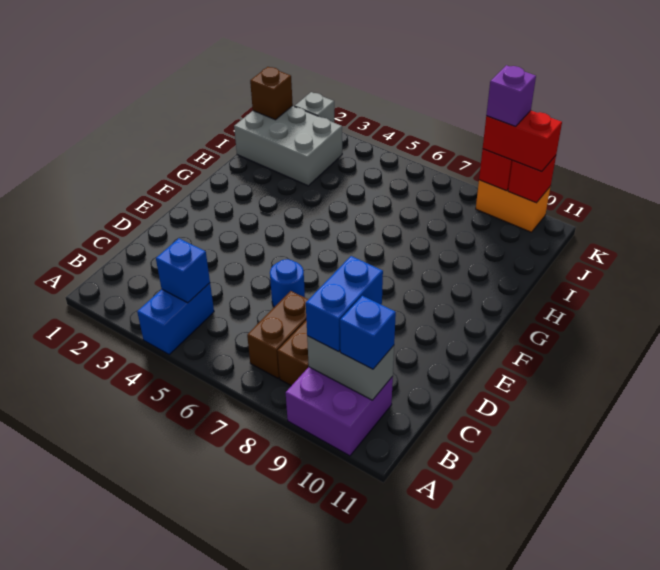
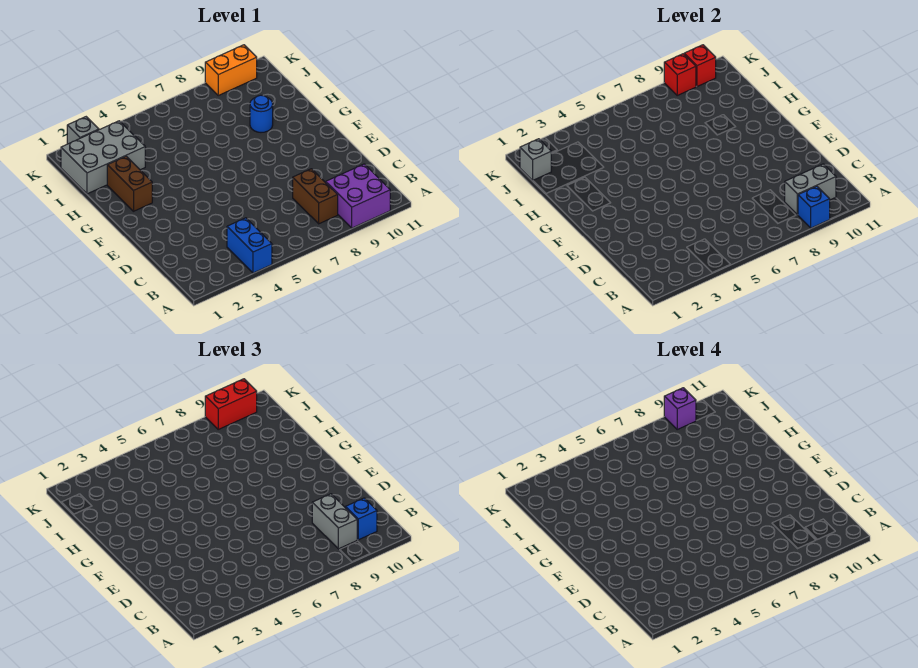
blue 1x1 brick [156,238,210,303] -> blue 1x1 brick moved to [798,186,830,228]
brown 1x2 brick [247,291,309,378] -> brown 1x2 brick moved to [107,156,152,211]
blue 1x2 brick [306,256,383,352] -> grey 1x2 brick [312,494,357,549]
blue 1x1 round brick [270,259,305,307] -> blue 1x1 round brick moved to [250,95,273,132]
brown 1x1 brick [250,67,293,120] -> grey 1x1 brick [520,139,551,180]

